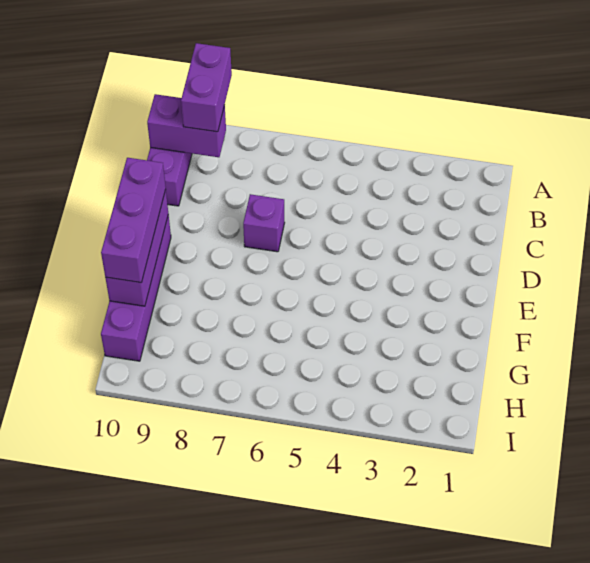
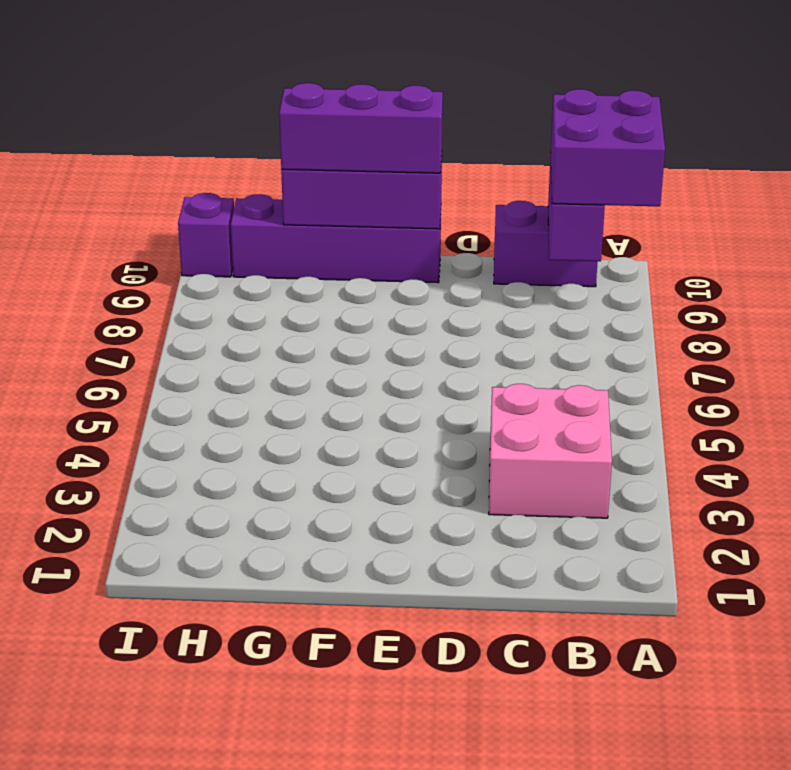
purple 1x2 brick [181,43,232,132] -> purple 2x2 brick [551,89,665,206]
none -> pink 2x2 brick [489,384,612,518]
purple 1x1 brick [243,194,285,252] -> purple 1x1 brick moved to [178,193,234,277]

